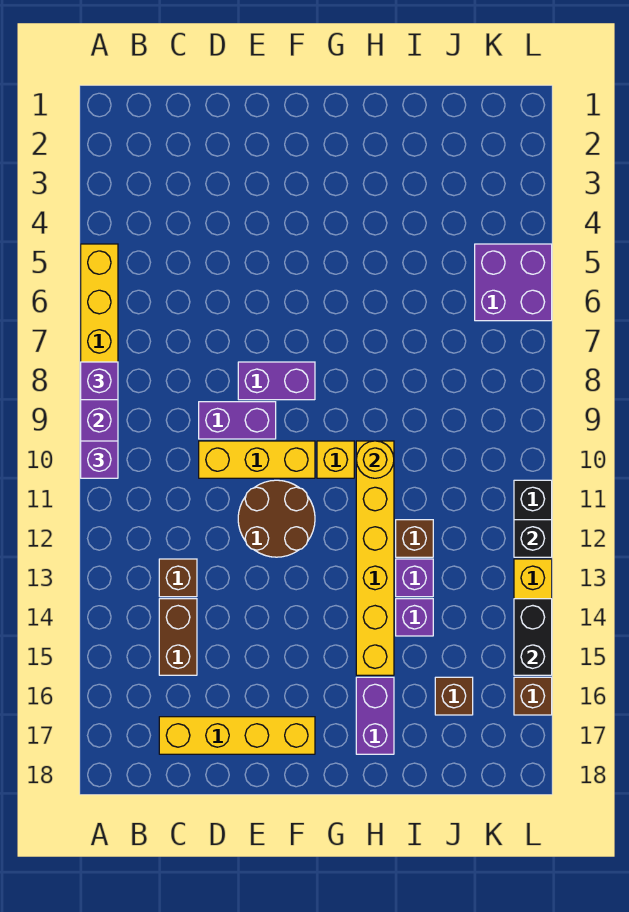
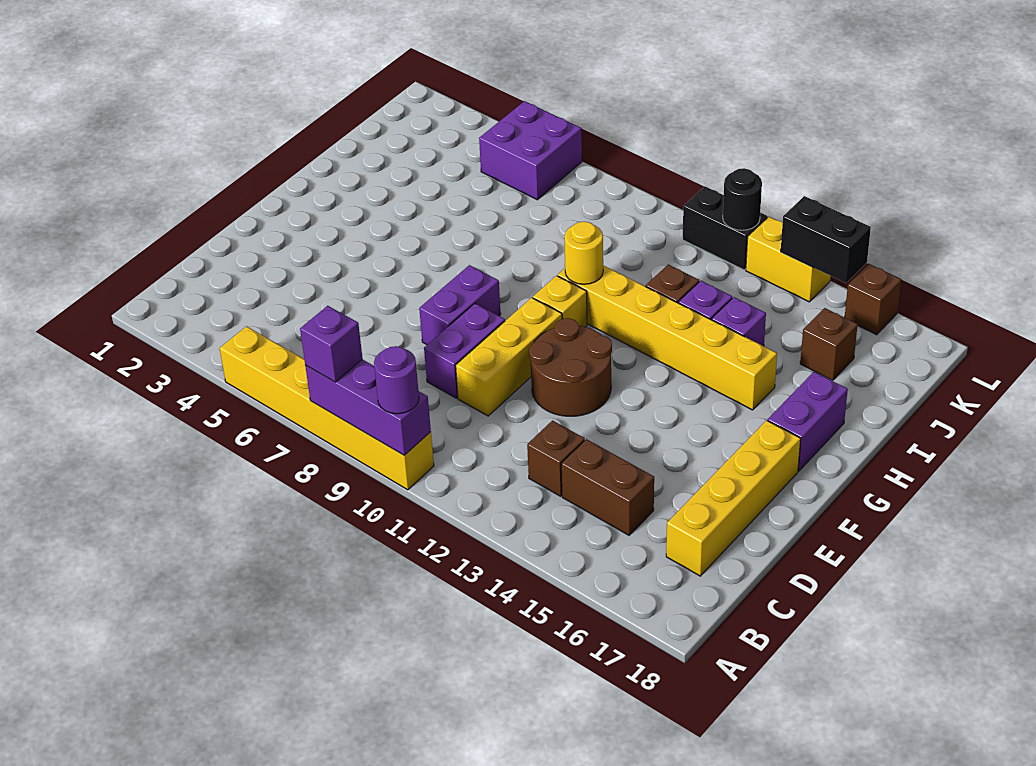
purple 1x1 brick [81,441,118,478] -> purple 1x1 round brick [374,346,419,414]
purple 1x2 brick [356,677,394,754] -> purple 1x2 brick turned to [768,372,848,471]
black 1x1 brick [514,520,552,557] -> black 1x1 round brick [723,168,762,230]

